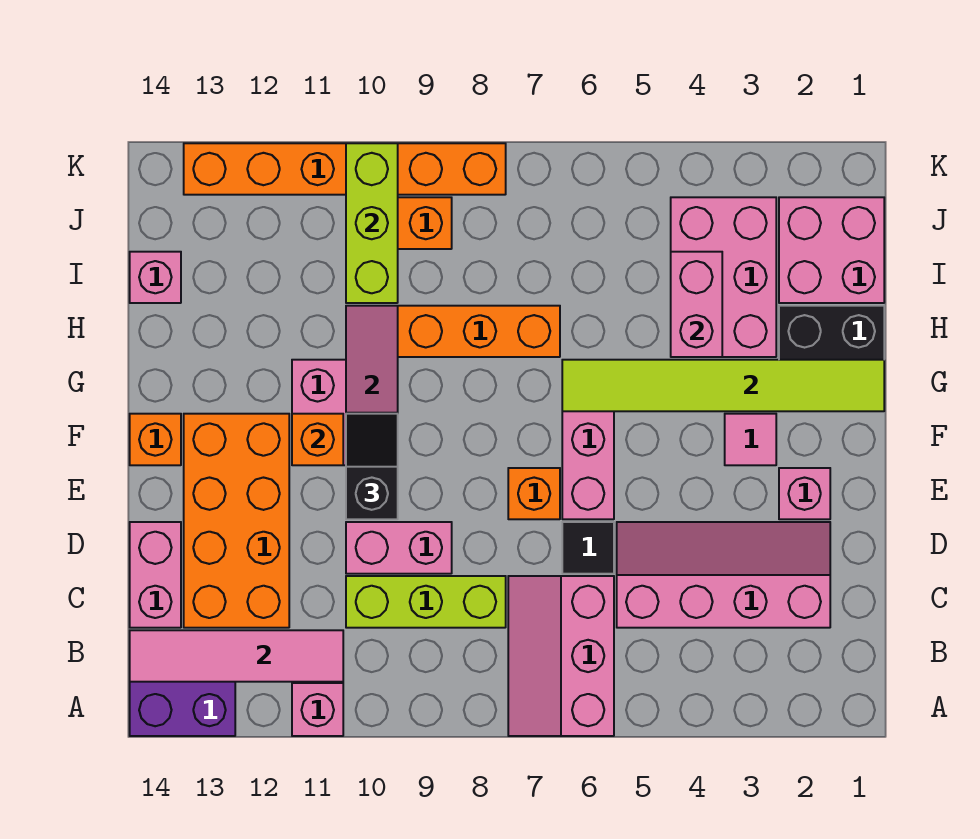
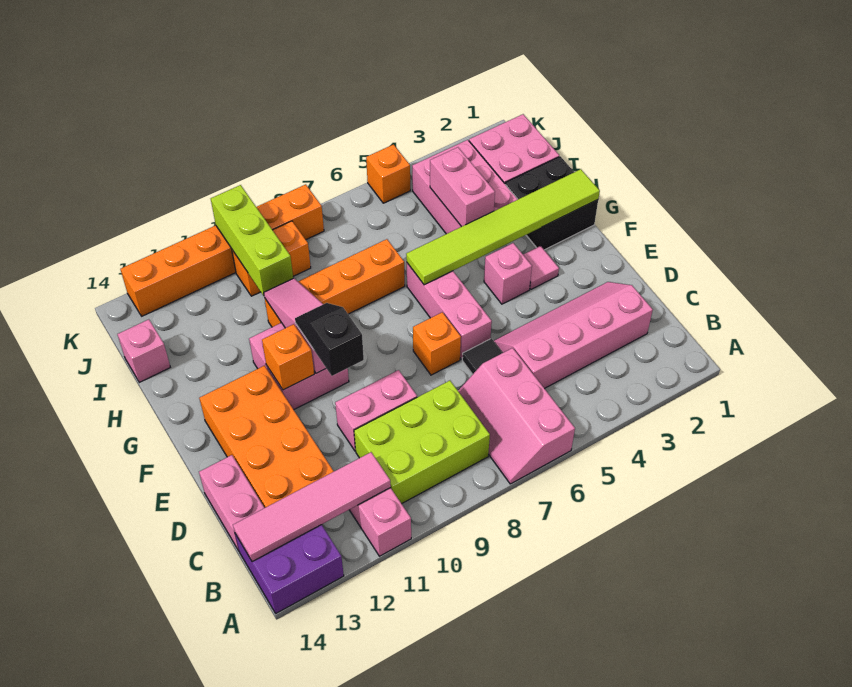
lime 1x3 brick [346,576,506,628] -> lime 2x3 brick [354,381,490,504]
pink 1x1 brick [779,468,830,519] -> pink 1x1 brick moved to [484,243,532,304]
orange 1x1 brick [130,414,181,465] -> orange 1x1 brick moved to [366,145,410,203]

